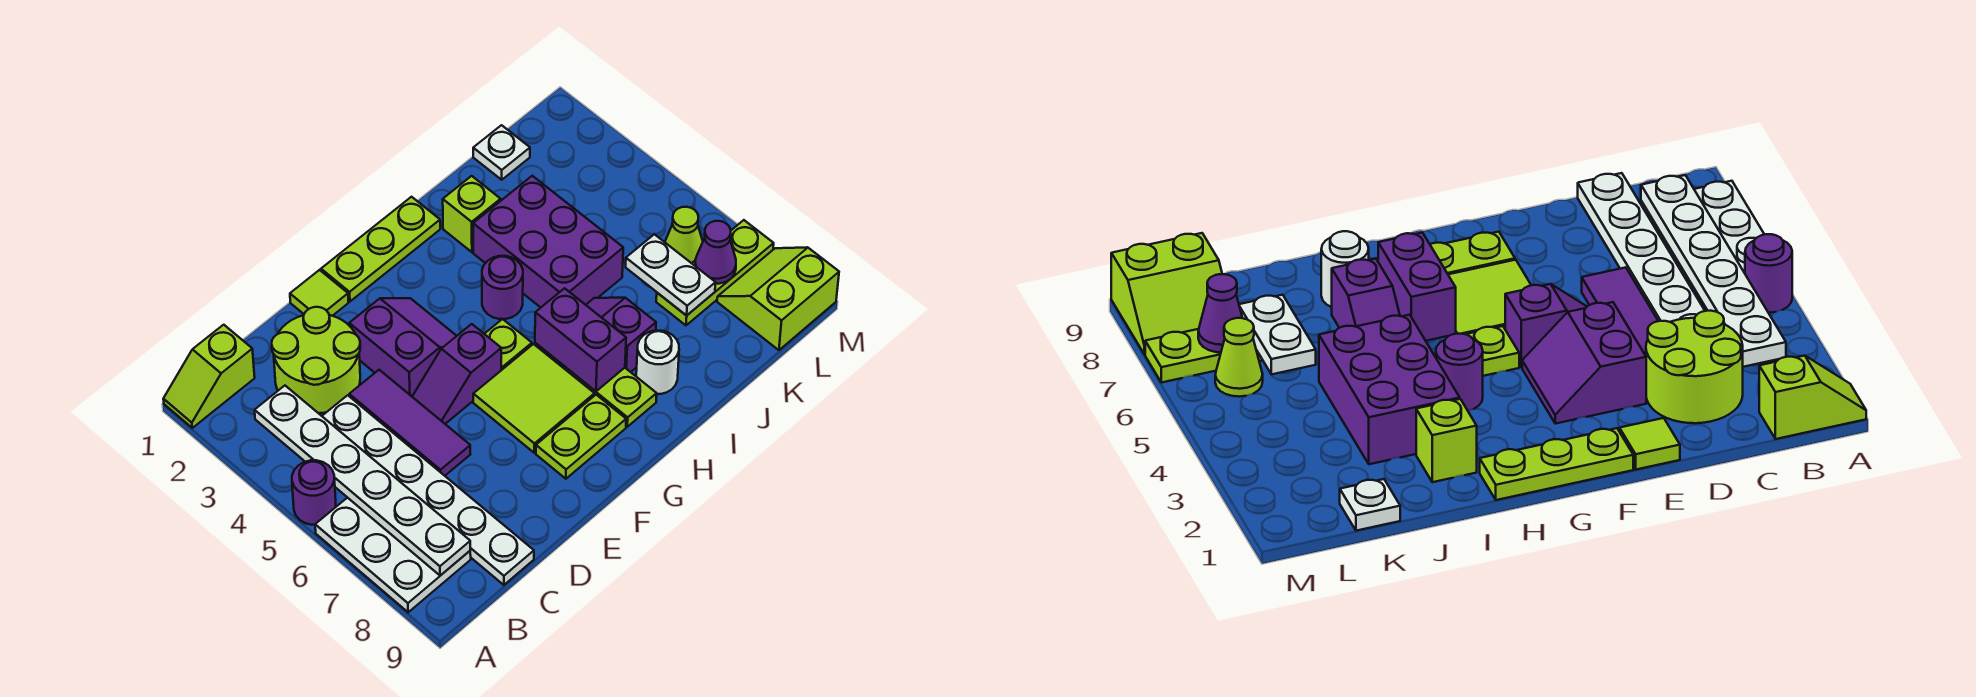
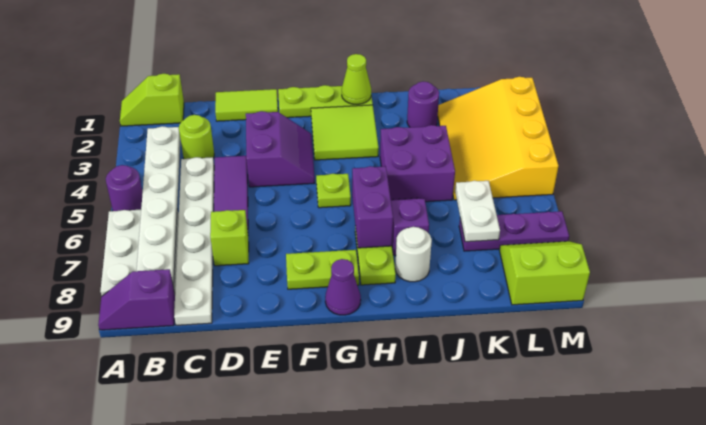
lime 2x2 round brick [272,307,360,413] -> lime 1x1 round brick [179,115,214,159]
lime 1x1 tile [290,270,349,316] -> lime 1x2 tile [215,89,278,121]
purple 1x2 slope [412,324,501,424] -> purple 1x2 slope moved to [98,269,175,330]
lime 2x2 tile [473,344,595,453] -> lime 2x2 tile moved to [311,105,379,160]
purple 1x1 round brick [482,256,523,319] -> purple 1x1 round brick moved to [407,82,439,127]
lime 1x1 brick [443,176,501,252] -> lime 1x1 brick moved to [210,210,249,266]
purple 2x3 brick [473,176,623,307] -> purple 2x2 brick [380,125,455,202]
white 1x1 plate [473,125,530,180] -> none
none -> yellow 3x4 slope [438,77,559,200]
lime 1x3 plate [656,220,774,325] -> purple 1x3 plate [459,211,569,251]
lime 1x1 cone [665,207,703,263] -> lime 1x1 cone moved to [342,54,371,104]
purple 1x1 cone [695,221,736,284] -> purple 1x1 cone moved to [325,259,361,315]

